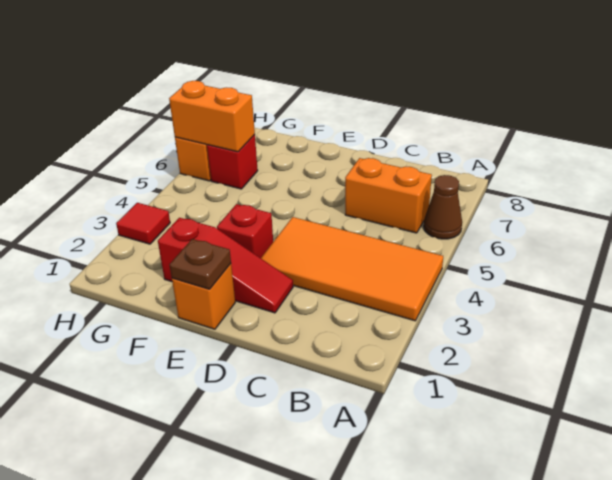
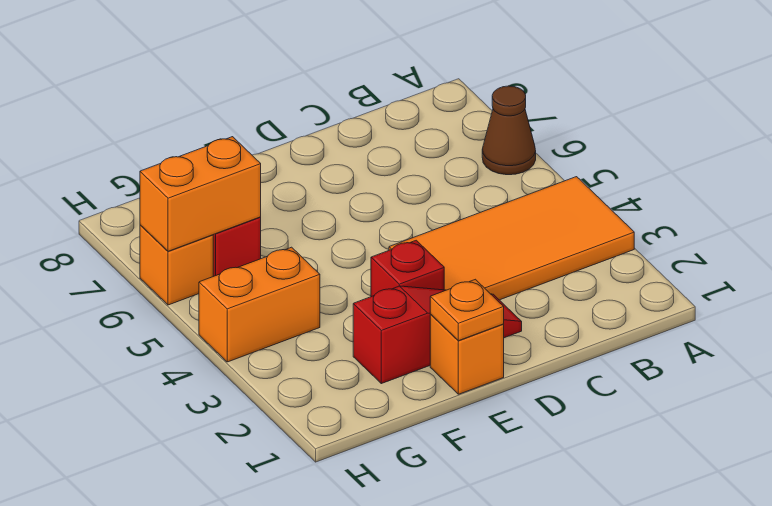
orange 1x2 brick [345,158,432,233] -> orange 1x2 brick moved to [199,247,320,362]
brown 1x1 plate [170,239,231,289] -> orange 1x1 plate [430,279,504,341]
red 1x1 tile [116,203,170,244] -> none

